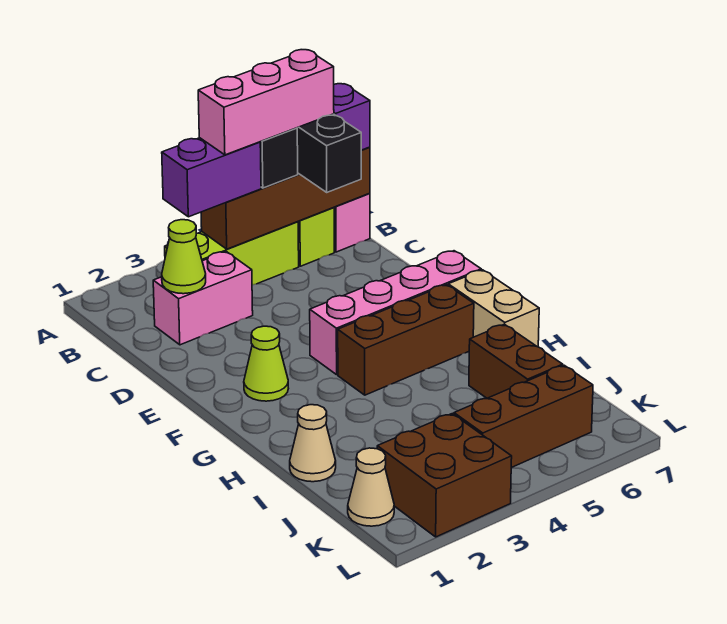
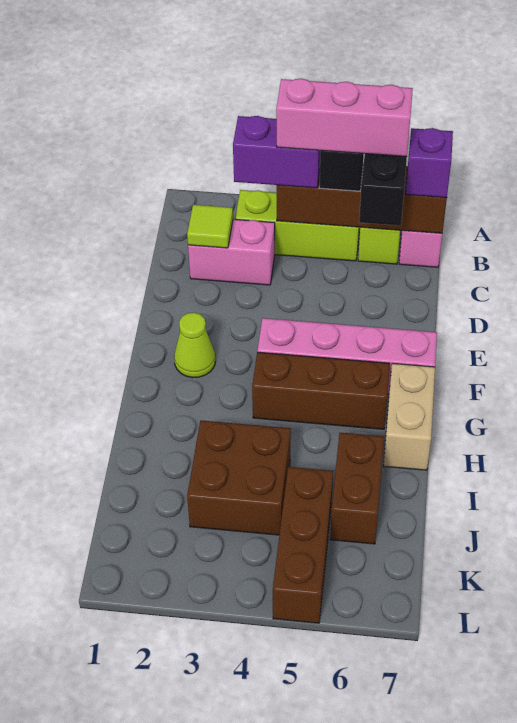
lime 1x1 cone [162,220,206,294] -> lime 1x1 tile [187,205,233,248]
tan 1x1 cone [290,405,336,482] -> none
tan 1x1 cone [348,448,394,526] -> none
brown 2x2 brick [377,414,512,537] -> brown 2x2 brick moved to [187,420,291,535]
brown 1x3 brick [454,365,593,468] -> brown 1x3 brick turned to [273,467,333,623]

